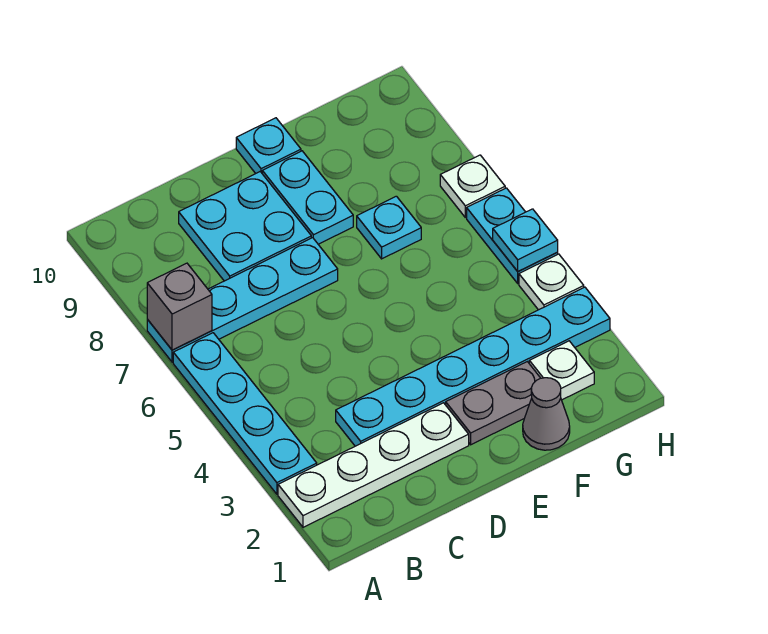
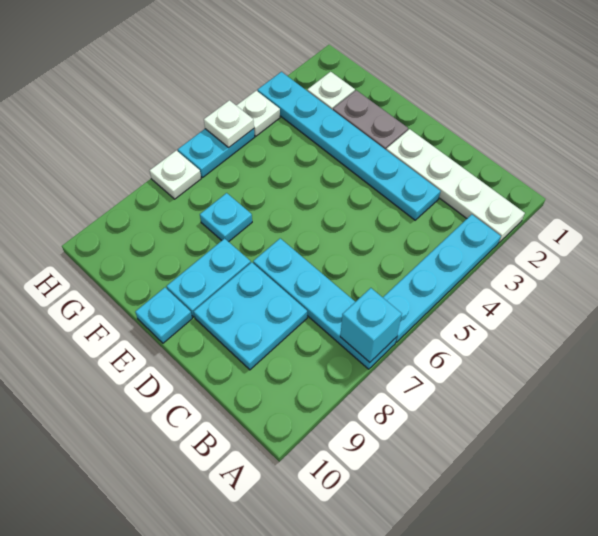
grey 1x1 brick [147,263,212,350] -> cyan 1x1 brick [340,288,402,362]
grey 1x1 cone [523,378,570,450] -> none
cyan 1x1 plate [493,209,558,271] -> white 1x1 plate [204,100,254,147]

